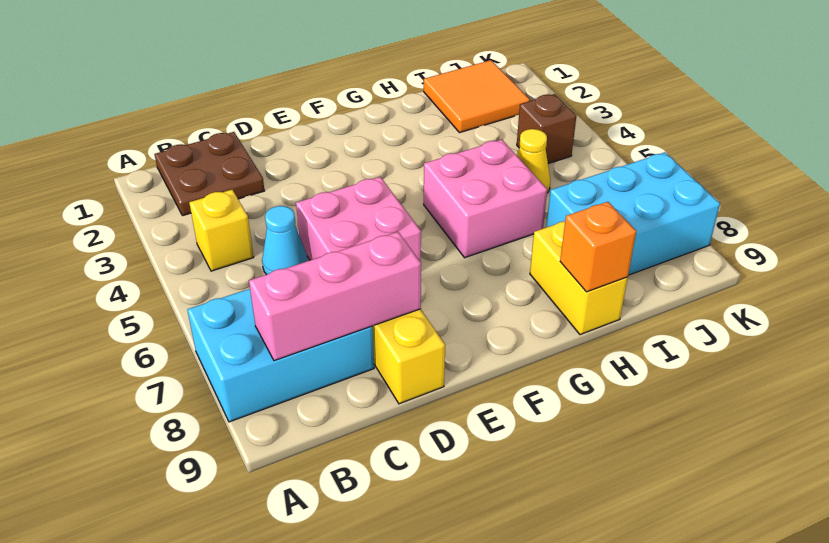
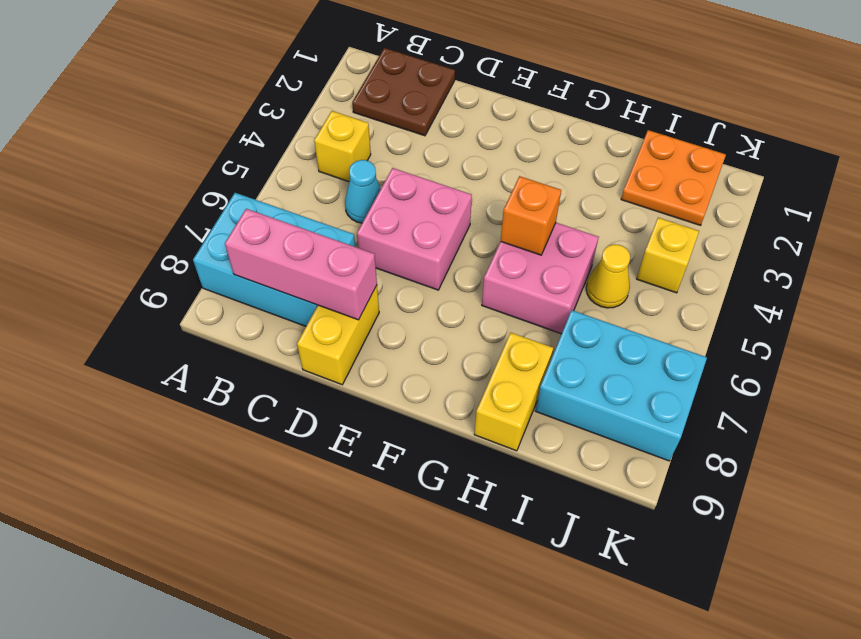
orange 1x1 brick [560,202,636,292] -> orange 1x1 brick moved to [501,176,561,255]
orange 2x2 tile [424,60,530,133] -> orange 2x2 plate [621,130,726,225]
brown 1x1 brick [517,94,577,164] -> yellow 1x1 brick [637,218,699,293]

